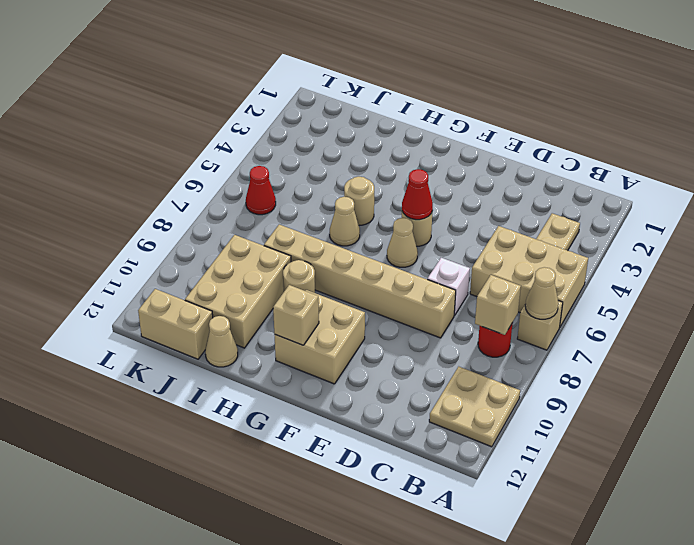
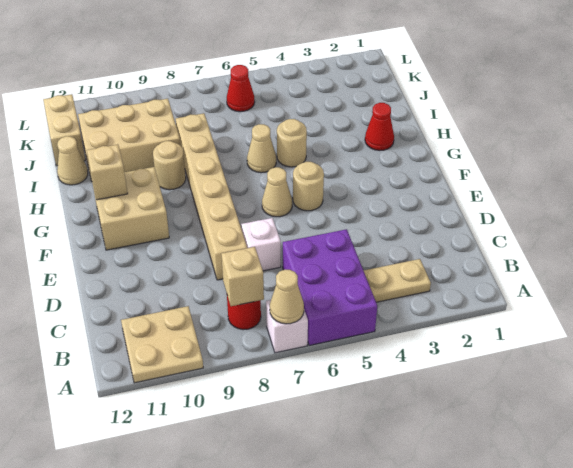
tan 2x3 brick [470,226,588,327] -> purple 2x3 brick [283,229,377,345]
tan 1x1 brick [517,301,563,350] -> white 1x1 brick [266,300,308,353]
red 1x1 cone [402,169,433,220] -> red 1x1 cone moved to [365,103,394,151]

